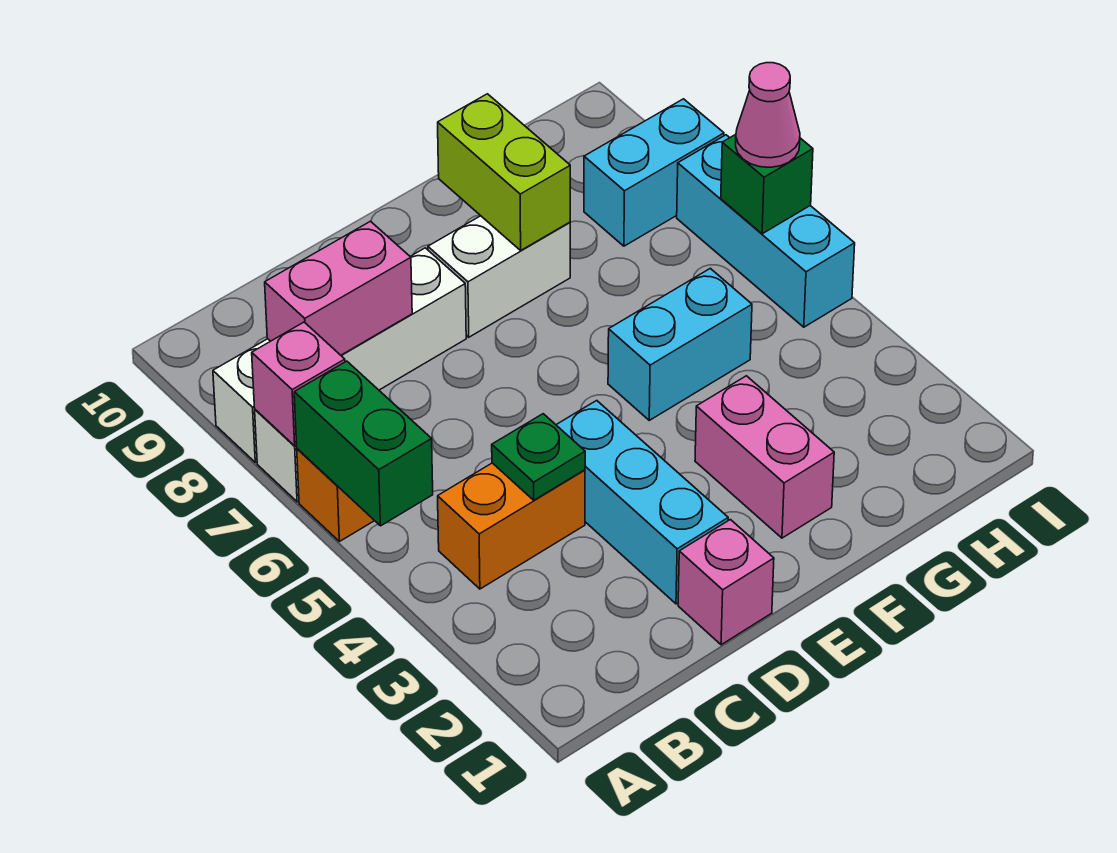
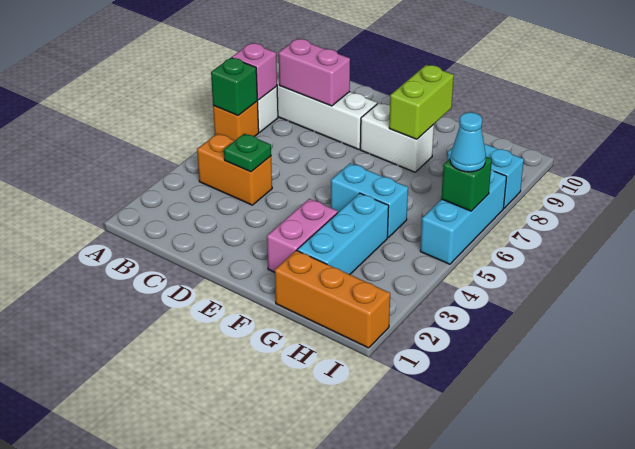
green 1x2 brick [294,361,433,526] -> green 1x1 brick [211,58,257,115]
pink 1x1 brick [678,520,774,645] -> none
cyan 1x3 brick [556,401,728,604] -> cyan 1x3 brick moved to [297,193,389,274]
none -> orange 1x3 brick [275,250,390,348]
pink 1x1 cone [736,63,800,167] -> cyan 1x1 cone [450,112,486,172]

